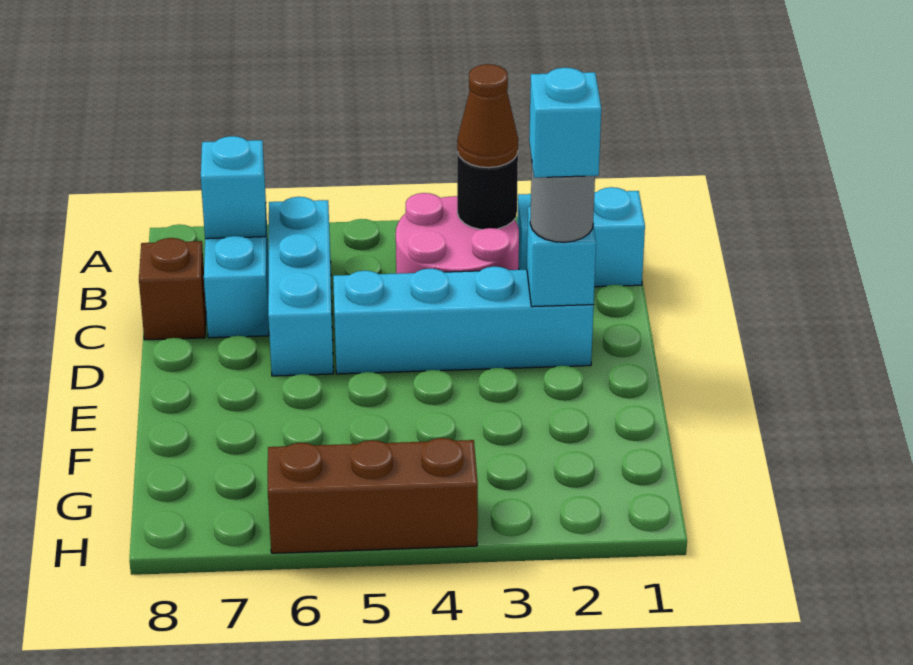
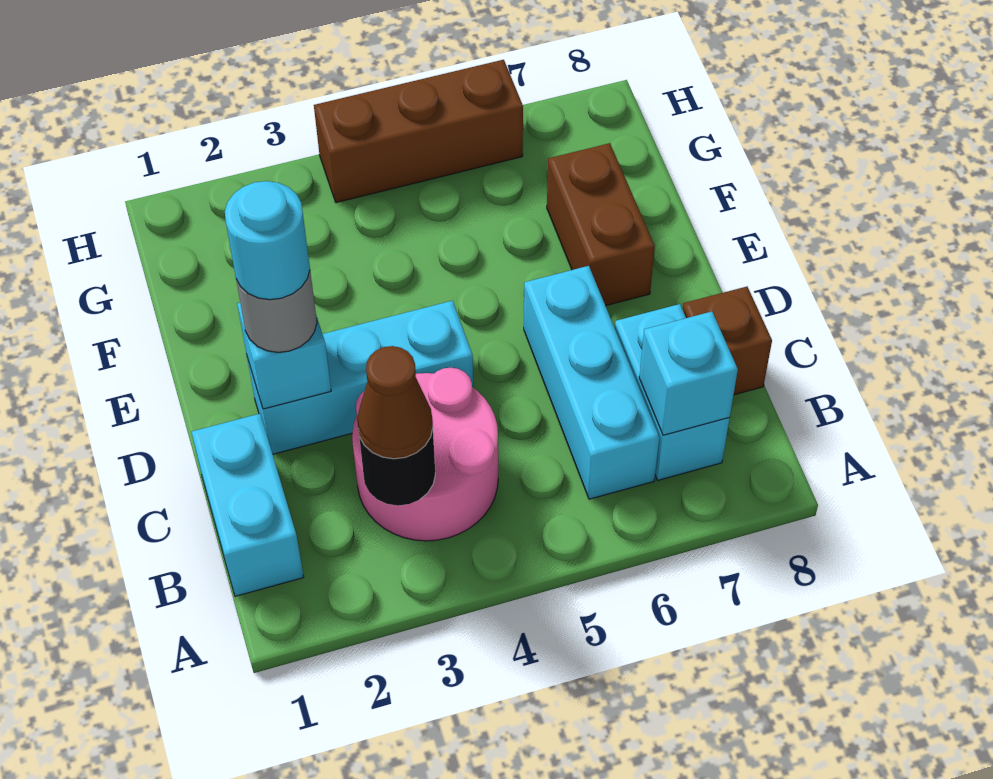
cyan 1x2 brick [517,187,645,287] -> cyan 1x2 brick turned to [192,414,304,596]
cyan 1x4 brick [333,267,594,374] -> cyan 1x3 brick [247,301,473,454]
cyan 1x1 brick [529,68,601,178] -> cyan 1x1 round brick [225,181,310,300]
none -> brown 1x2 brick [547,143,655,306]

